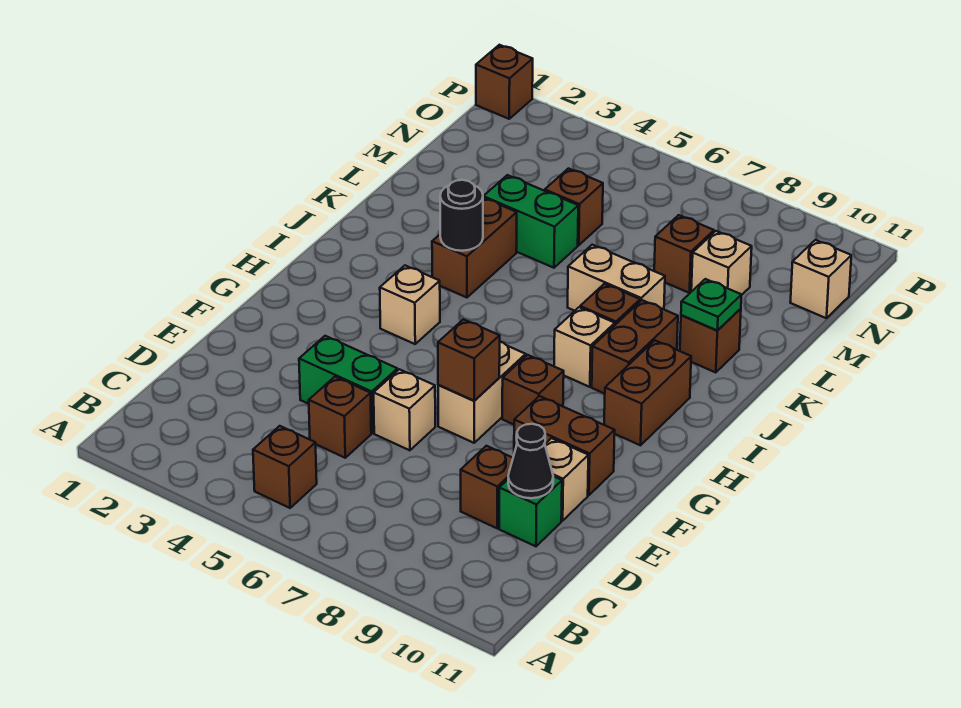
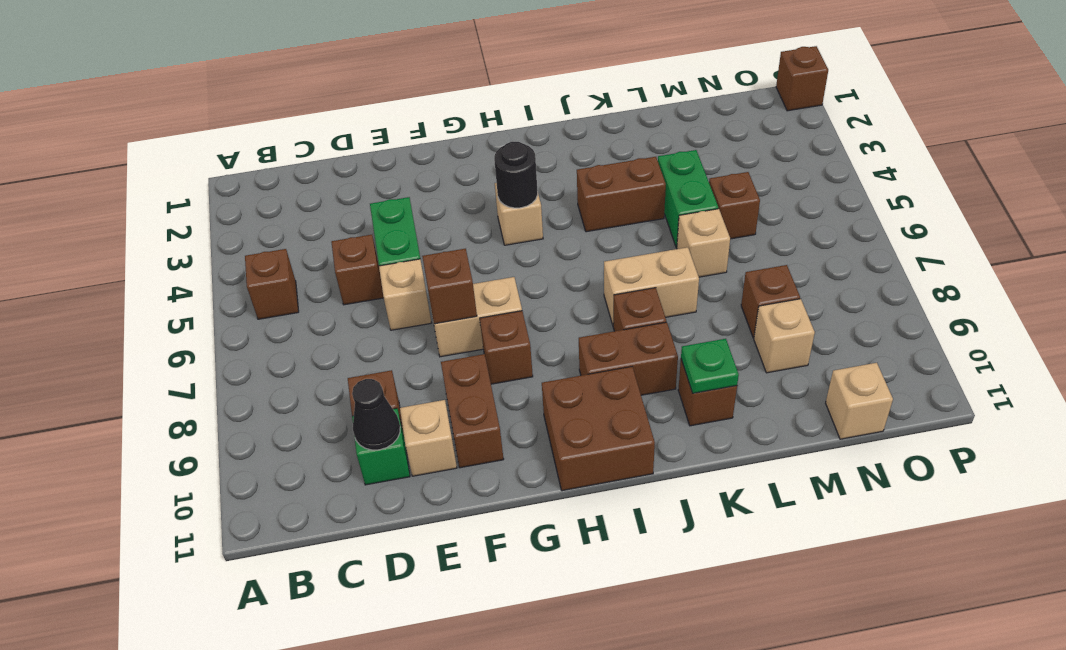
brown 1x2 brick [604,340,691,445] -> brown 2x2 brick [542,367,655,491]
tan 1x1 brick [554,307,615,387] -> tan 1x1 brick moved to [677,209,730,277]
black 1x1 round brick [440,180,483,251] -> black 1x1 round brick moved to [494,142,538,208]
tan 1x2 brick [568,245,665,311] -> tan 1x2 brick turned to [604,247,699,325]

